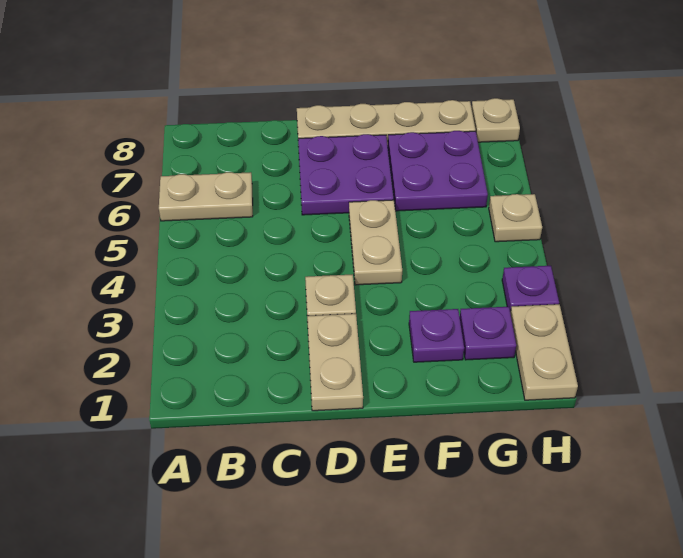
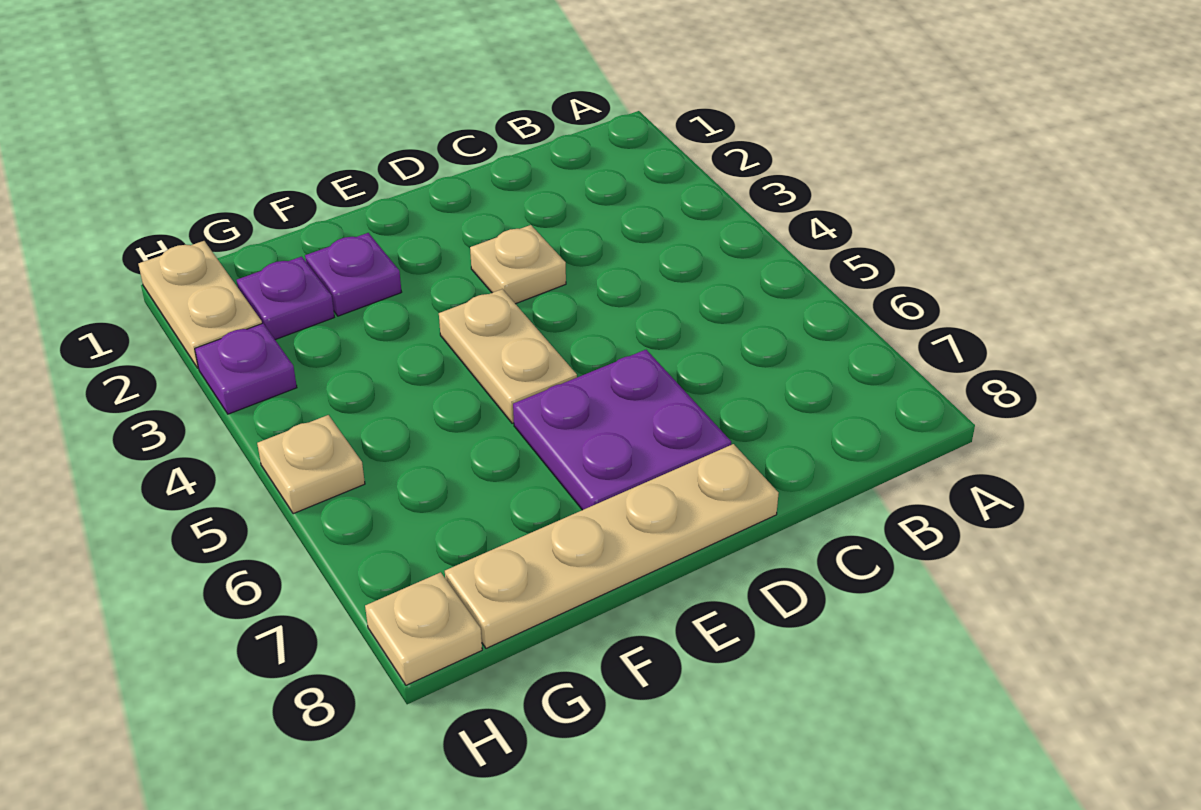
tan 1x2 plate [159,172,253,221] -> none
tan 1x2 plate [307,314,363,411] -> none
purple 2x2 plate [388,131,488,211] -> none

